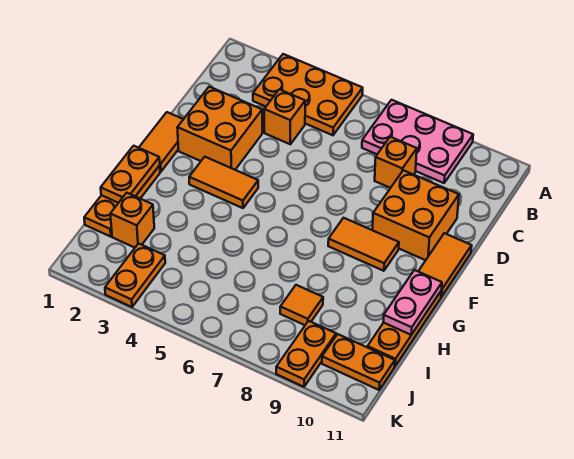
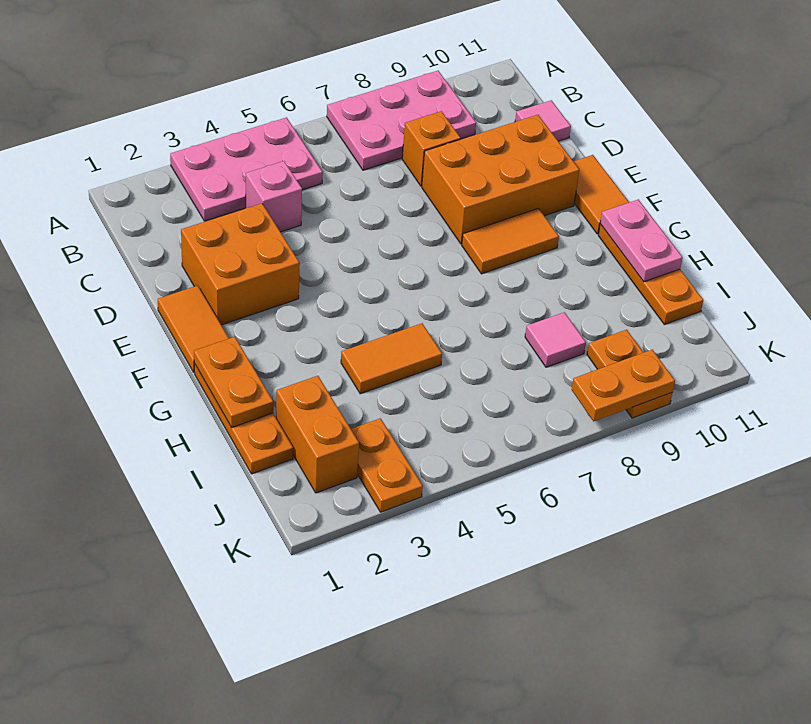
orange 2x3 plate [253,54,363,135] -> pink 2x3 plate [170,118,323,221]
orange 1x1 brick [264,89,305,144] -> pink 1x1 brick [246,161,302,232]
none -> pink 1x1 tile [515,100,571,141]
orange 2x2 brick [373,170,459,260] -> orange 2x3 brick [422,115,579,244]
orange 1x2 tile [189,157,258,208] -> orange 1x2 tile moved to [341,323,442,394]
orange 1x1 brick [110,193,154,248] -> orange 1x2 brick [276,376,359,493]
orange 1x1 tile [280,285,323,325] -> pink 1x1 tile [525,312,586,367]
orange 1x2 plate [322,334,395,390] -> orange 1x2 plate moved to [572,350,675,421]

